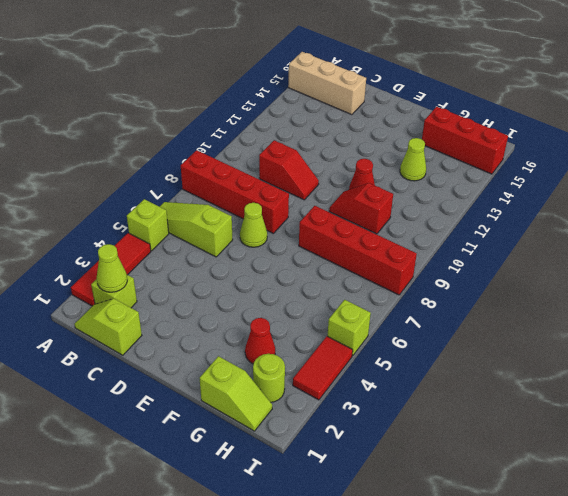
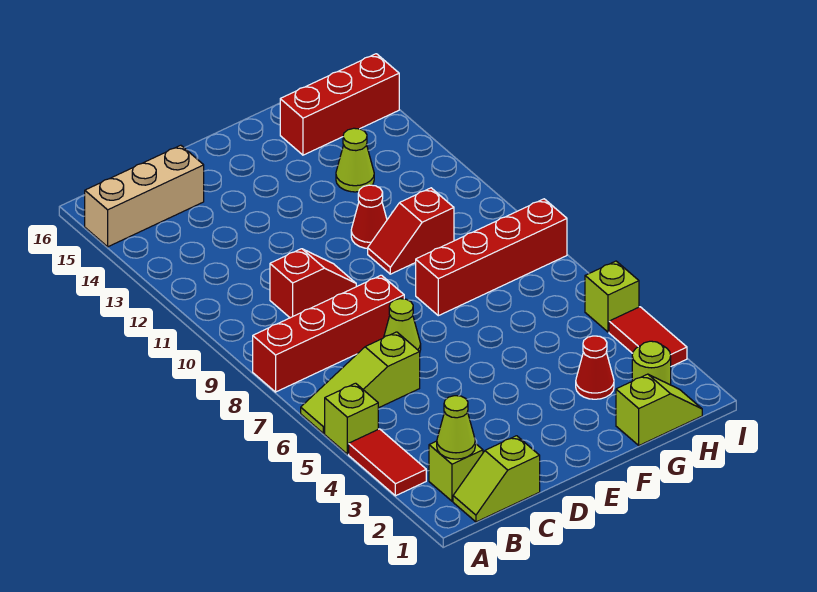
red 1x3 tile [71,233,151,306] -> red 1x2 tile [349,429,426,496]

